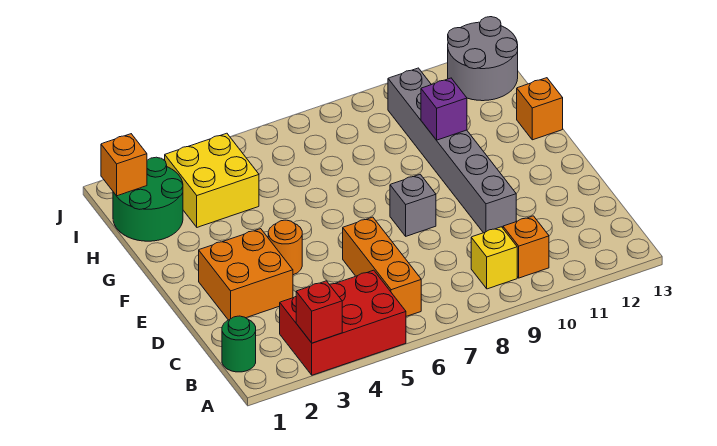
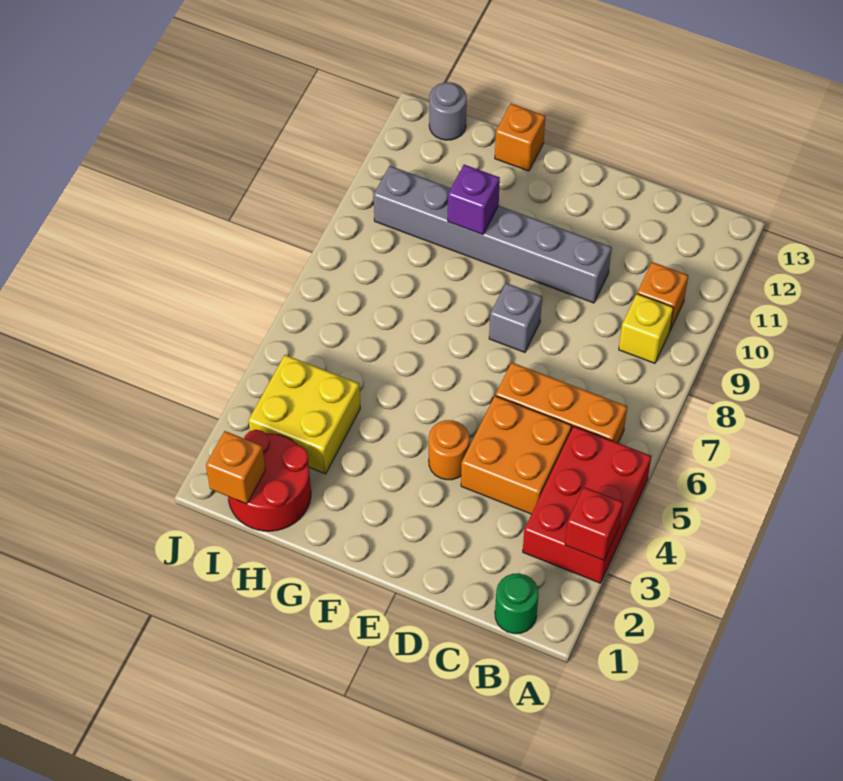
orange 2x2 brick [199,229,293,320] -> orange 2x2 brick moved to [461,396,572,514]
green 2x2 round brick [113,157,183,241] -> red 2x2 round brick [228,430,311,531]
grey 2x2 round brick [448,17,518,101] -> grey 1x1 round brick [429,82,467,140]

